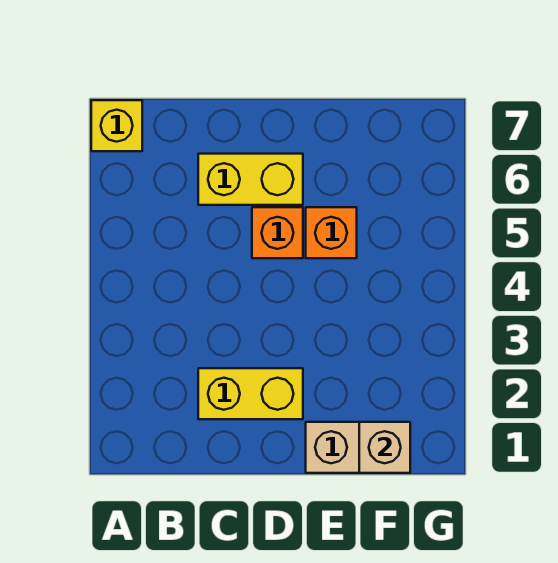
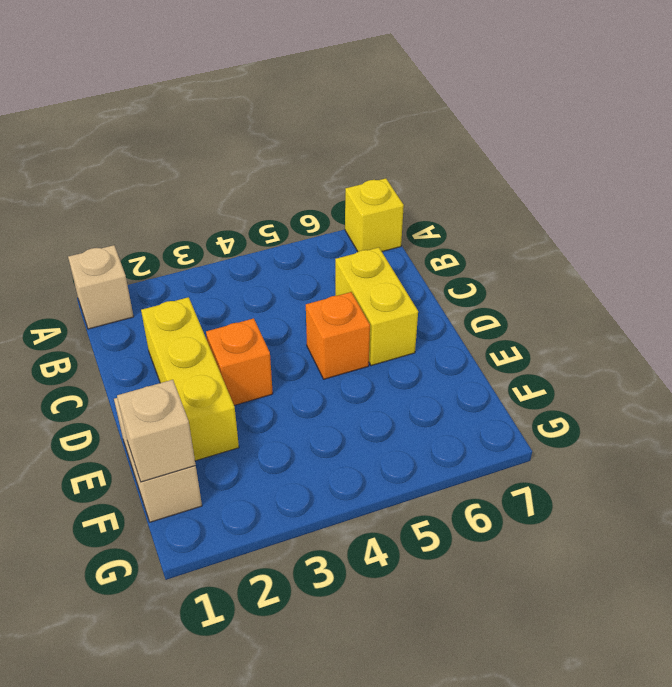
none -> tan 1x1 brick [68,245,134,329]
yellow 1x2 brick [198,368,303,419] -> yellow 1x3 brick [141,297,239,461]
orange 1x1 brick [306,207,357,258] -> orange 1x1 brick moved to [206,318,273,405]

